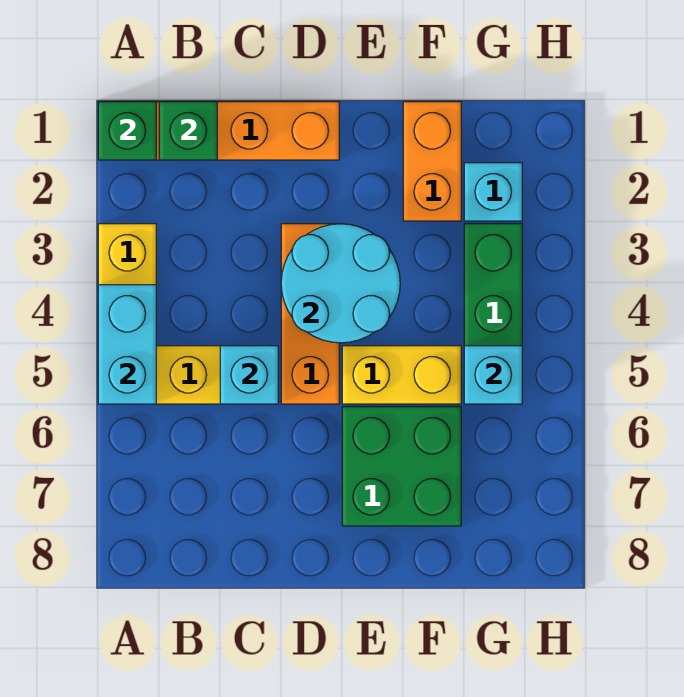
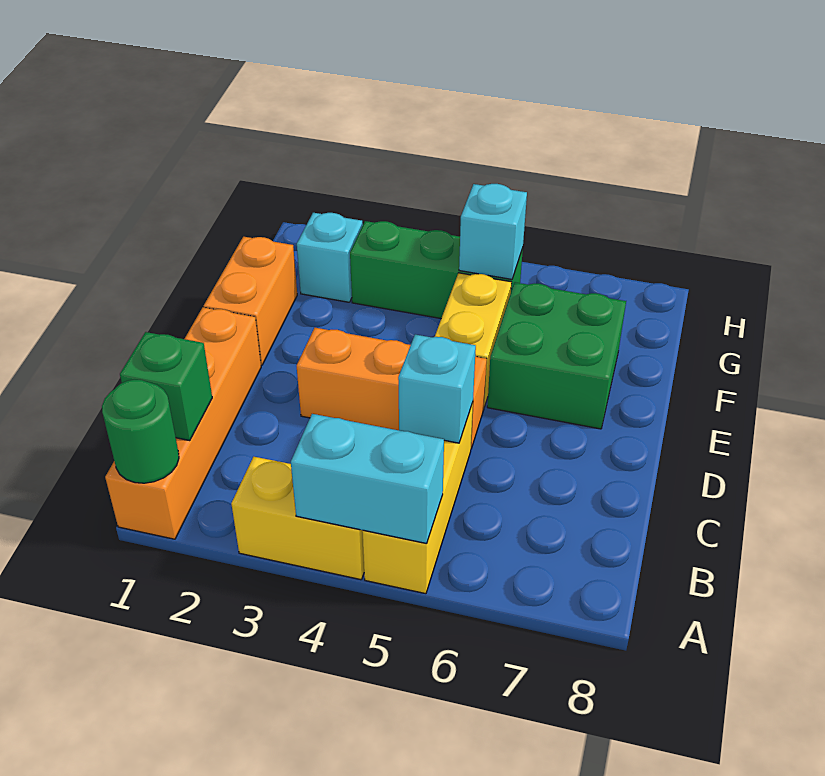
green 1x1 brick [98,102,156,160] -> green 1x1 round brick [102,379,179,483]
cyan 2x2 round brick [281,224,400,343] -> none
orange 1x2 brick [403,102,461,221] -> orange 1x2 brick turned to [204,237,297,365]

